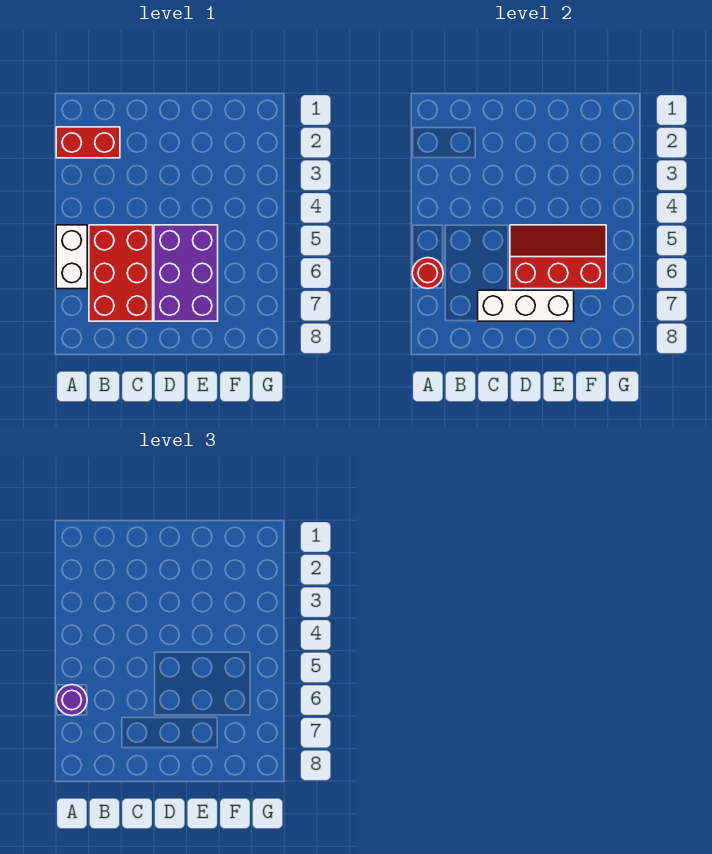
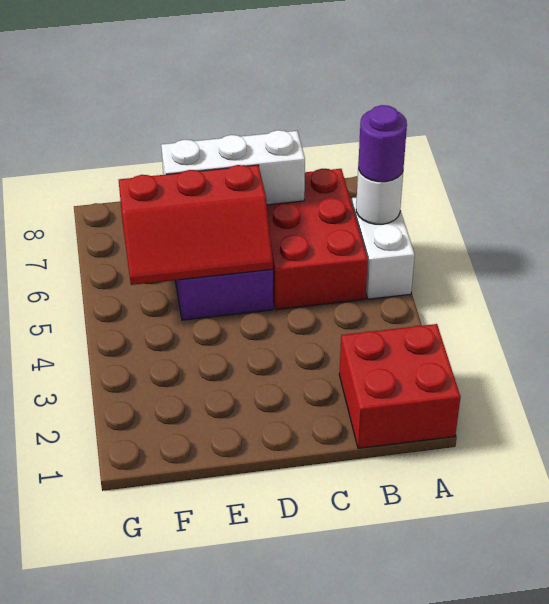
red 1x2 brick [56,127,120,158] -> red 2x2 brick [339,324,460,448]
red 1x1 round brick [412,258,443,289] -> white 1x1 round brick [356,167,403,224]

